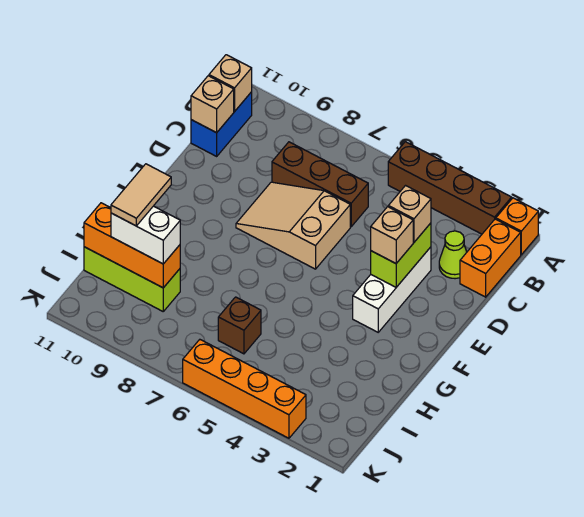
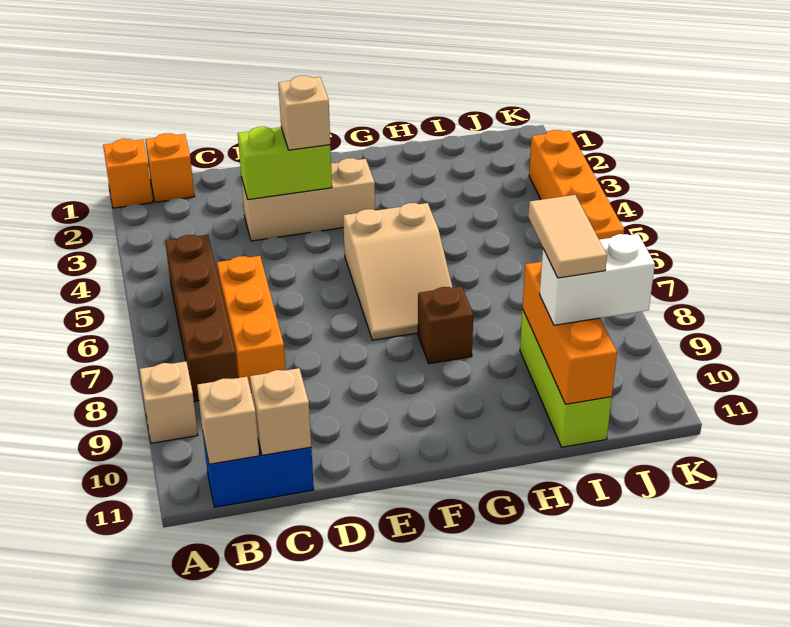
brown 1x4 brick [388,142,512,234] -> brown 1x4 brick moved to [165,235,238,401]
orange 1x2 brick [460,219,521,297] -> orange 1x1 brick [145,133,195,202]
lime 1x1 cone [439,231,467,279] -> none
brown 1x3 brick [272,142,368,227] -> orange 1x3 brick [217,256,286,390]
white 1x3 brick [353,247,431,332] -> tan 1x3 brick [241,158,375,241]
tan 1x1 brick [388,186,431,242] -> tan 1x1 brick moved to [139,361,198,443]
tan 2x3 slope [236,182,350,269] -> tan 2x3 slope moved to [343,203,452,340]
tan 1x2 tile [111,164,171,226] -> tan 1x2 tile turned to [528,195,607,278]
brown 1x1 brick [218,297,261,354] -> brown 1x1 brick moved to [418,286,473,364]
white 1x2 brick [111,206,180,264] -> white 1x2 brick turned to [540,234,655,325]

